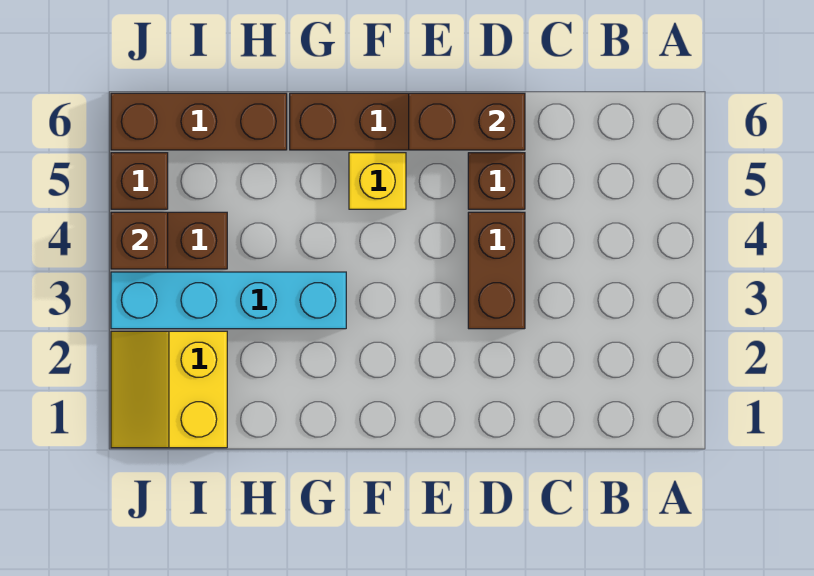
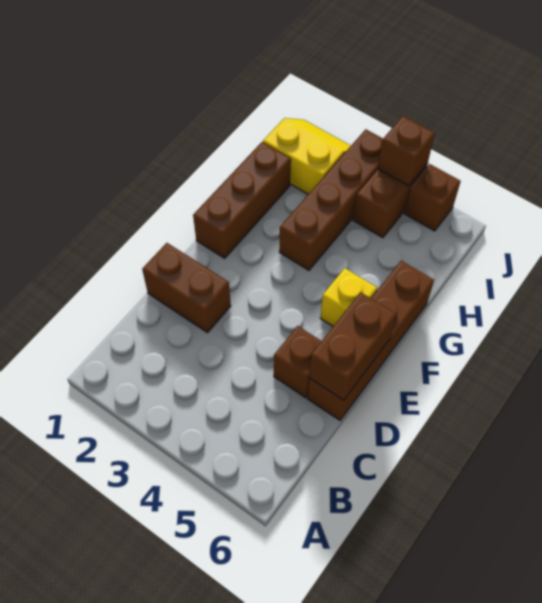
brown 1x2 brick [468,212,525,329] -> brown 1x2 brick moved to [142,243,231,333]
cyan 1x4 brick [111,272,346,329] -> brown 1x4 brick [279,129,383,270]
brown 1x3 brick [111,93,287,150] -> brown 1x3 brick moved to [193,142,291,258]

